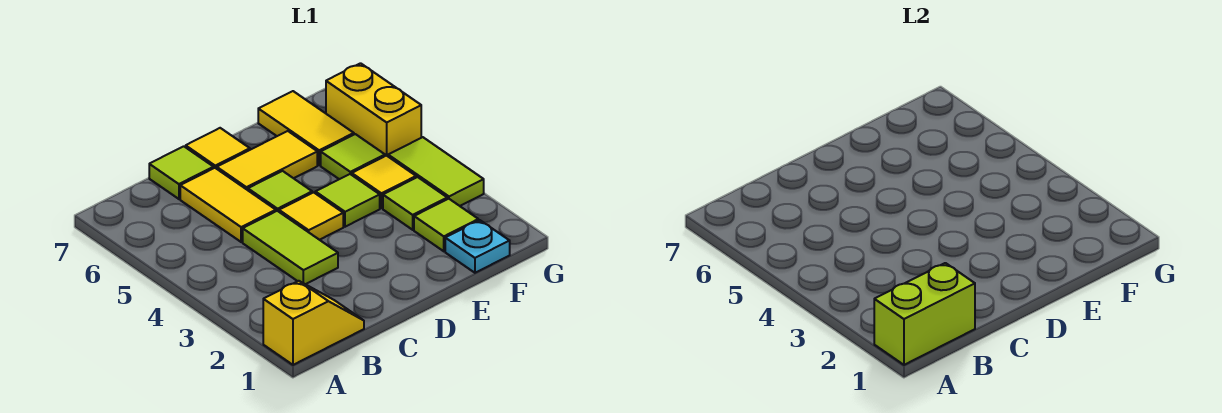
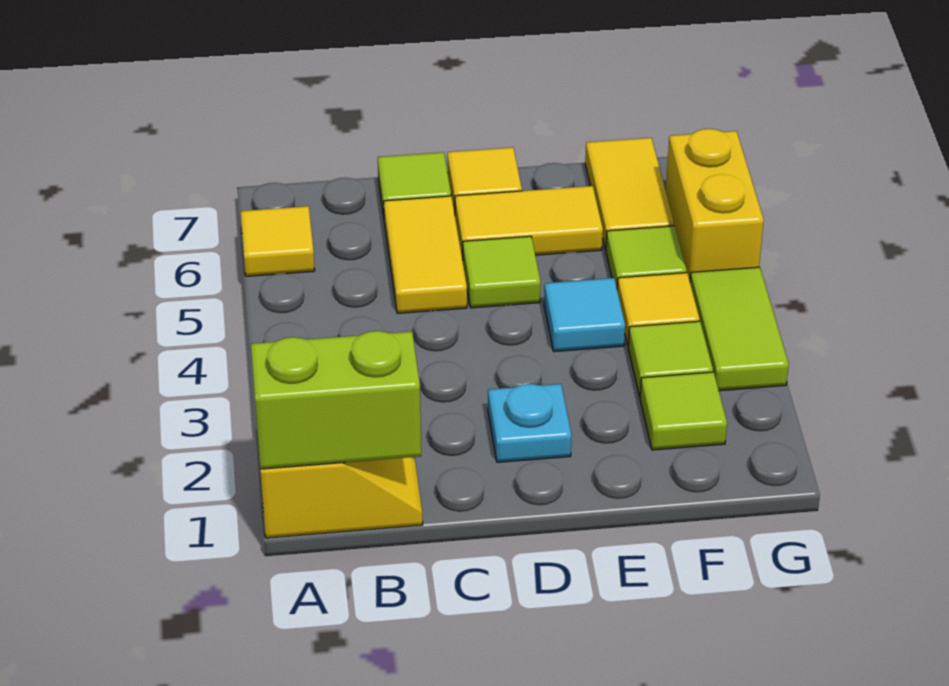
lime 1x2 tile [243,211,338,284] -> none
yellow 1x1 tile [279,192,343,240] -> yellow 1x1 tile moved to [241,206,315,276]
lime 1x1 tile [315,174,380,227] -> cyan 1x1 tile [544,278,625,352]
cyan 1x1 plate [445,220,510,273] -> cyan 1x1 plate moved to [488,384,572,462]

